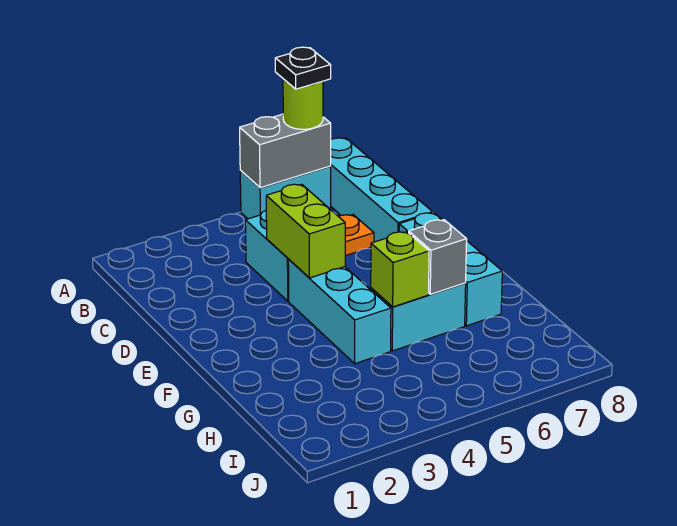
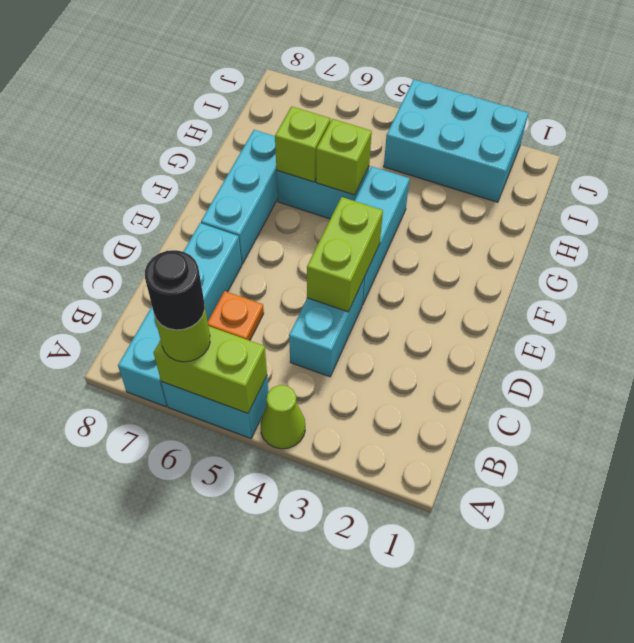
none -> lime 1x1 cone [260,385,305,449]
grey 1x2 brick [240,114,331,188] -> lime 1x2 brick [154,326,267,413]
black 1x1 plate [275,47,331,89] -> black 1x1 round brick [145,250,205,330]
grey 1x1 brick [409,220,467,294] -> lime 1x1 brick [275,106,330,182]
none -> cyan 2x3 brick [384,80,528,202]

